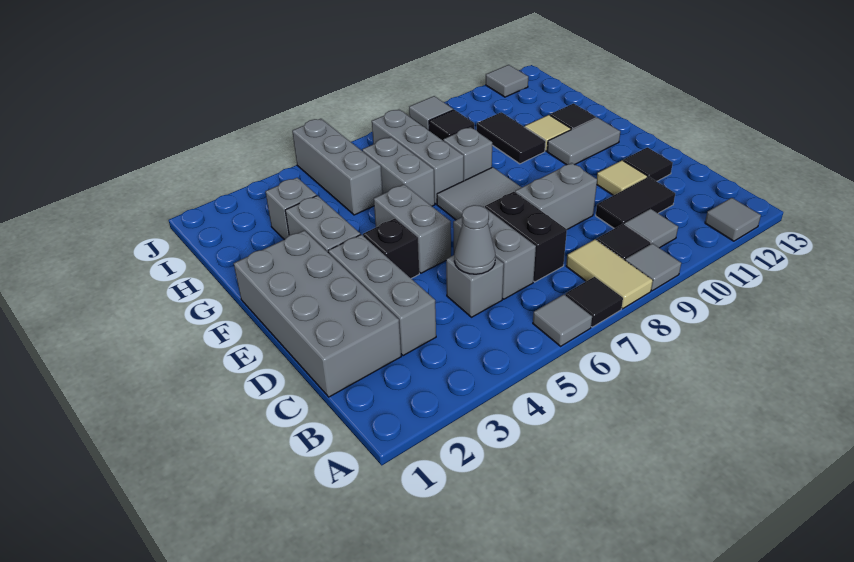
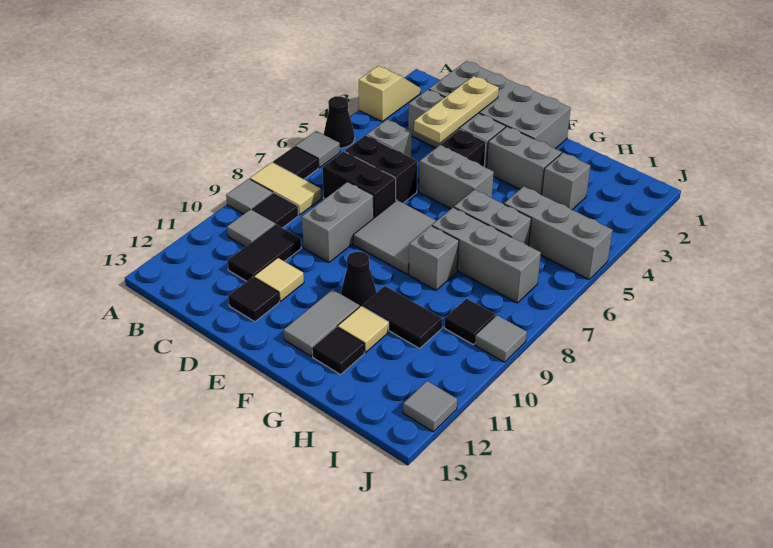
none -> tan 1x2 slope [359,66,421,121]
none -> black 1x1 cone [324,96,355,148]
grey 1x1 tile [705,198,761,241] -> none
grey 1x1 cone [454,205,495,274] -> none
grey 1x2 brick [453,207,536,299] -> black 1x2 brick [345,135,417,203]
none -> tan 1x3 plate [414,76,499,143]
none -> black 1x1 cone [341,252,376,306]

